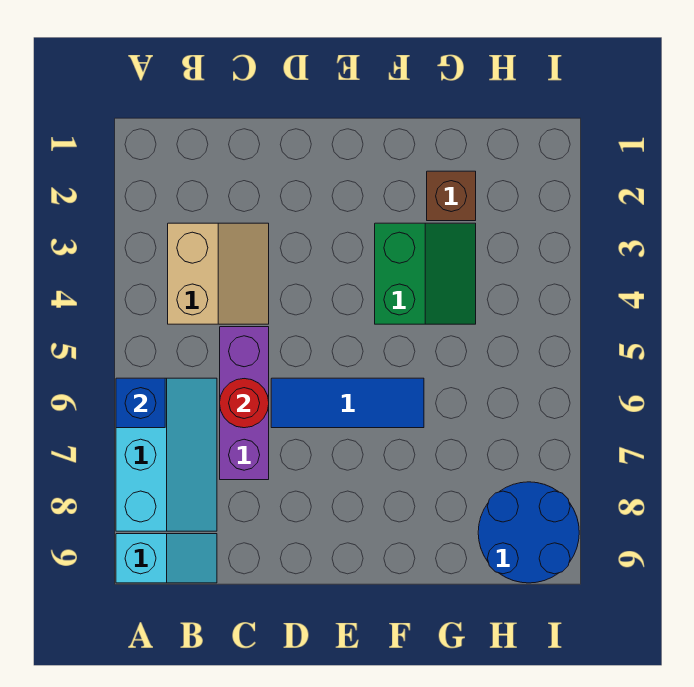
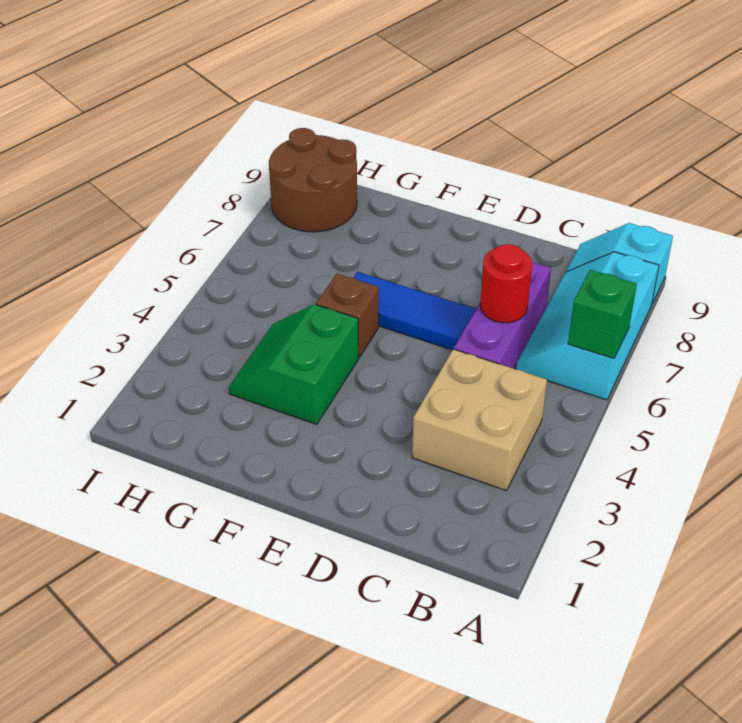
blue 1x1 brick [116,378,165,428] -> green 1x1 brick [568,270,637,359]
tan 2x2 slope [168,223,269,324] -> tan 2x2 brick [412,349,547,491]
brown 1x1 brick [427,171,476,221] -> brown 1x1 brick moved to [316,274,379,358]
blue 2x2 round brick [478,482,579,583] -> brown 2x2 round brick [269,128,357,232]

